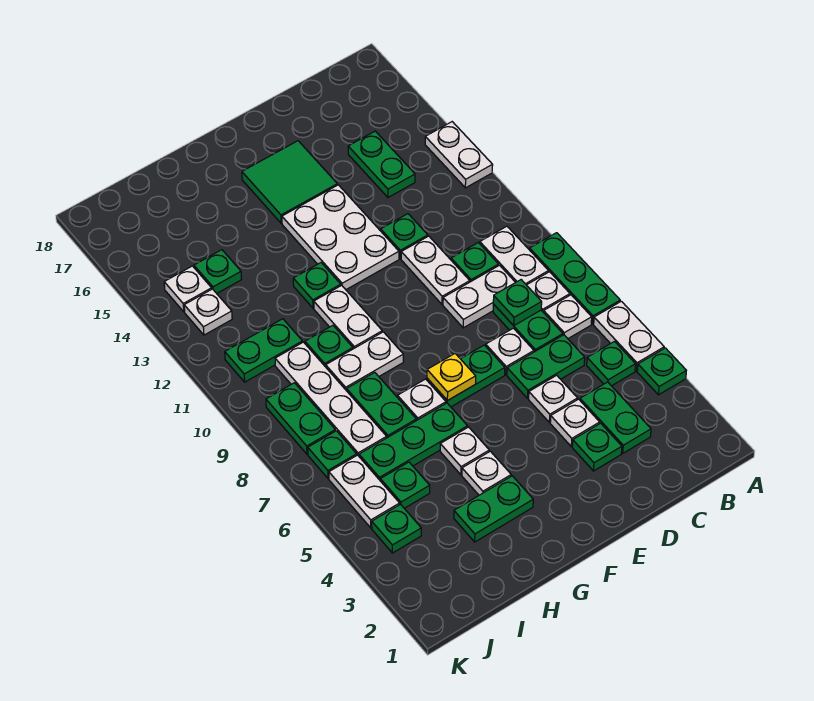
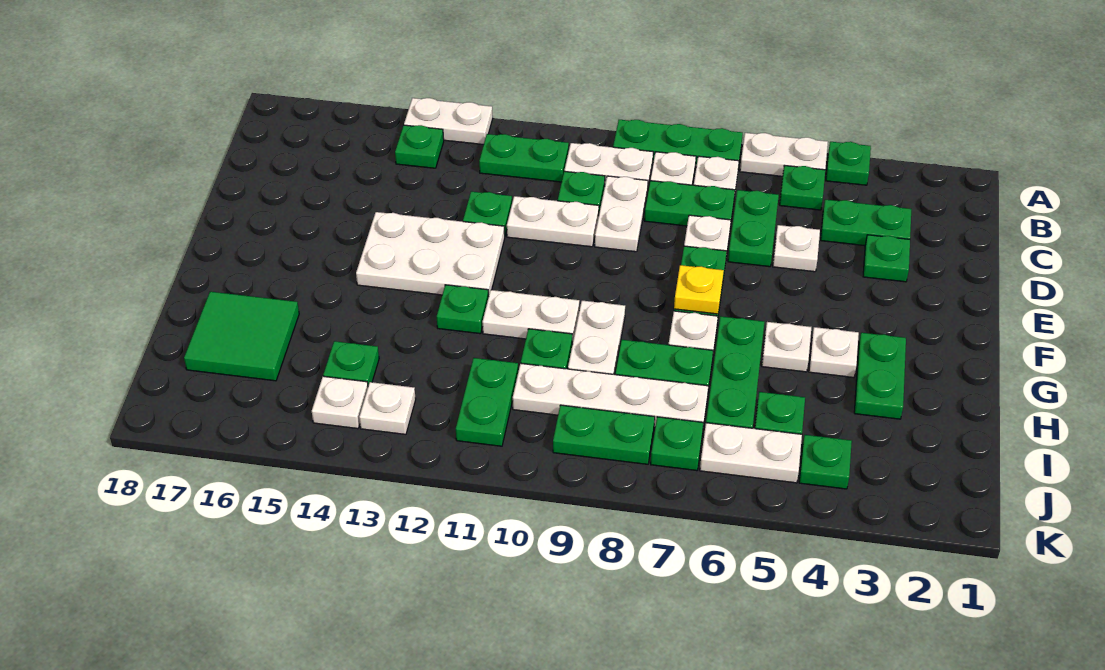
green 1x1 plate [493,280,542,326] -> green 1x1 plate moved to [395,125,444,168]
green 1x2 plate [348,131,415,197] -> green 1x2 plate moved to [479,134,569,182]
white 1x1 plate [550,399,600,447] -> none
green 2x2 tile [242,141,337,223] -> green 2x2 tile moved to [184,292,299,381]

